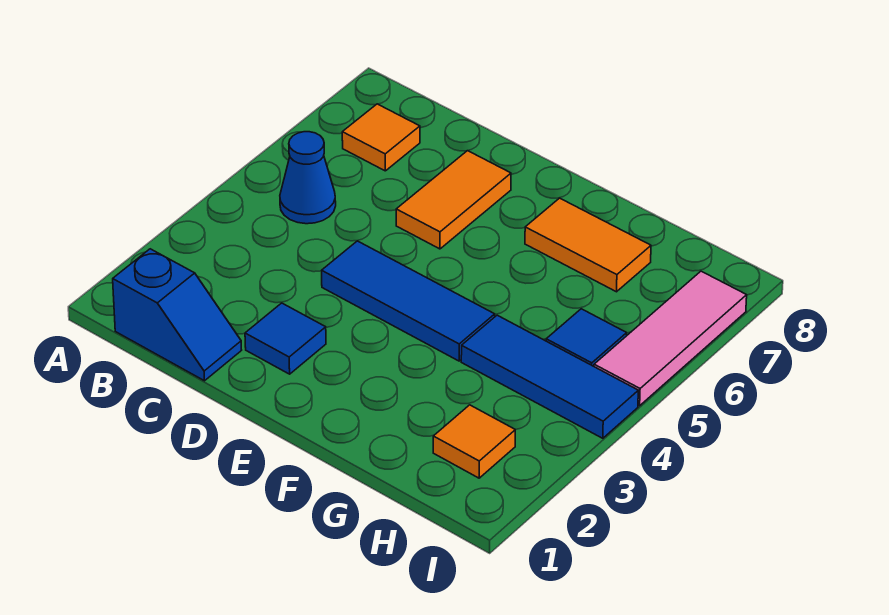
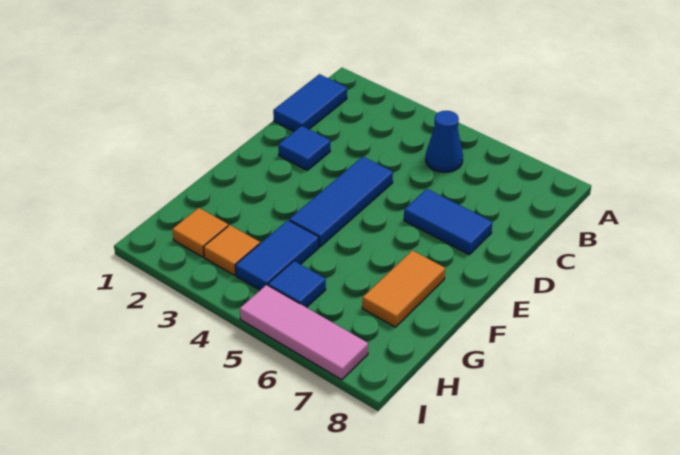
blue 1x2 slope [113,249,241,381] -> blue 1x2 tile [273,74,347,131]
orange 1x1 tile [342,104,420,171] -> orange 1x1 tile moved to [204,225,260,275]
orange 1x2 tile [396,151,511,249] -> blue 1x2 tile [404,189,492,254]
blue 1x3 tile [461,315,638,438] -> blue 1x2 tile [235,220,319,290]

